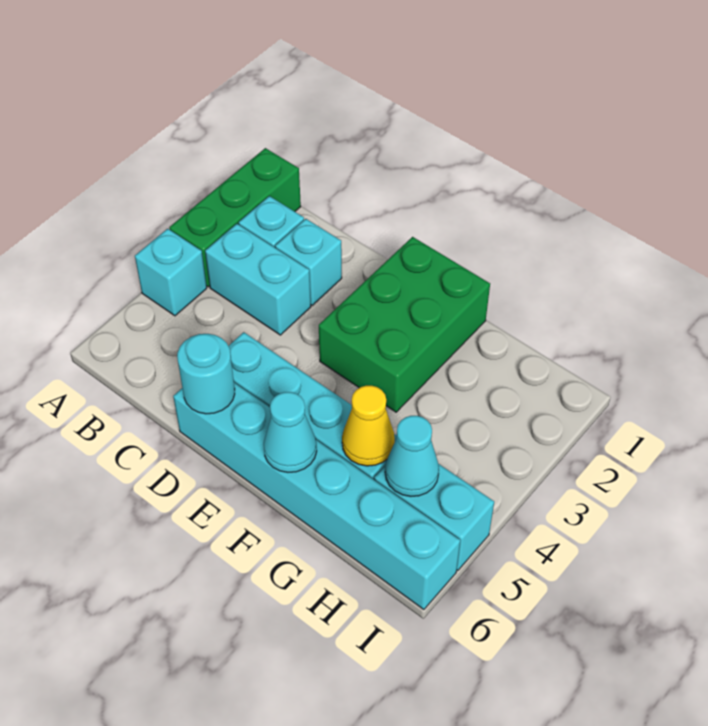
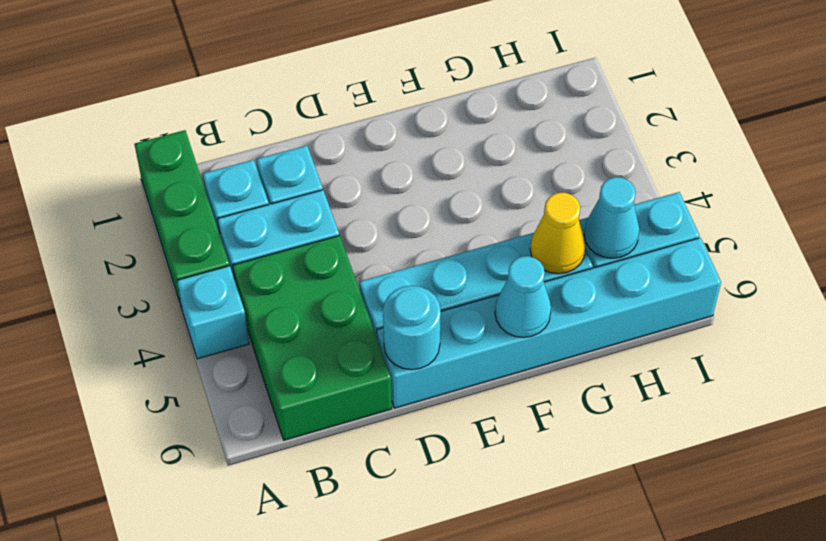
green 2x3 brick [319,237,490,412] -> green 2x3 brick moved to [233,235,392,440]

